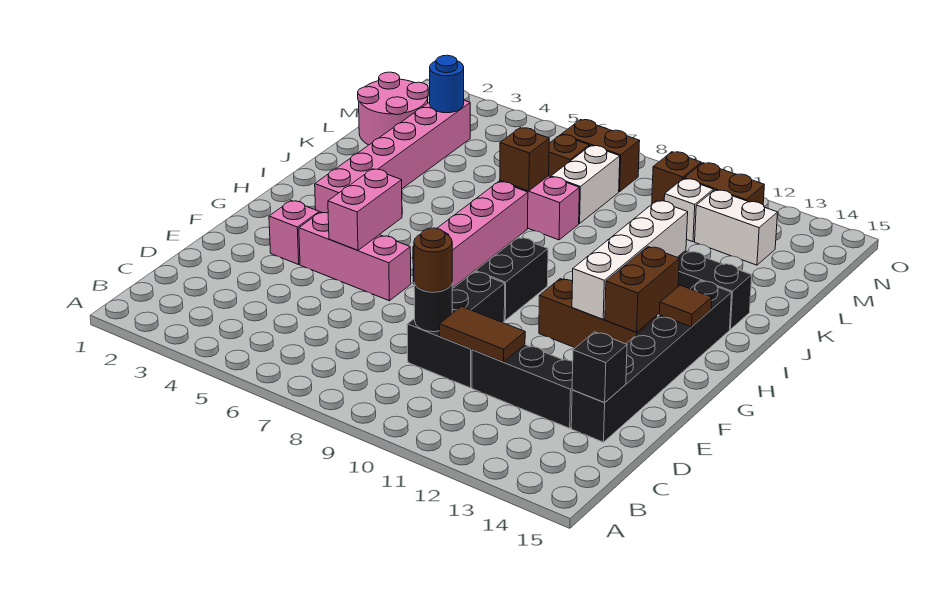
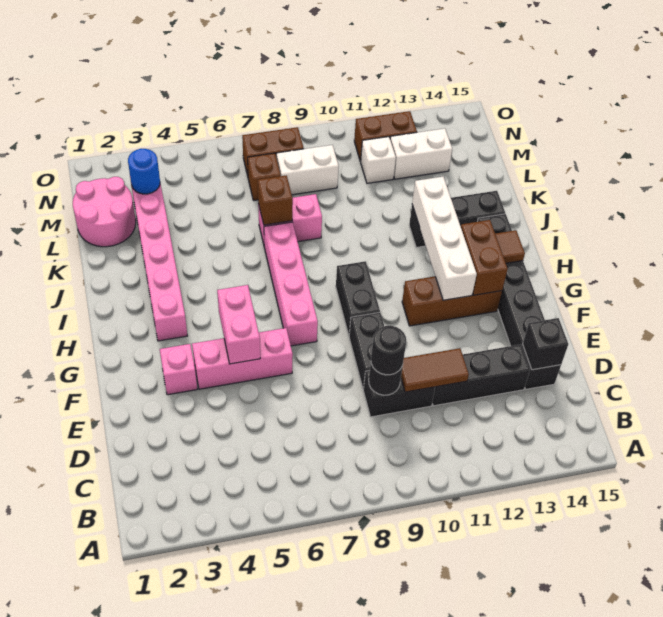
brown 1x1 round brick [414,228,452,292] -> black 1x1 round brick [371,326,406,375]
white 1x2 brick [551,146,620,224] -> white 1x2 brick turned to [277,145,339,195]
brown 1x1 brick [652,152,701,204] -> none

